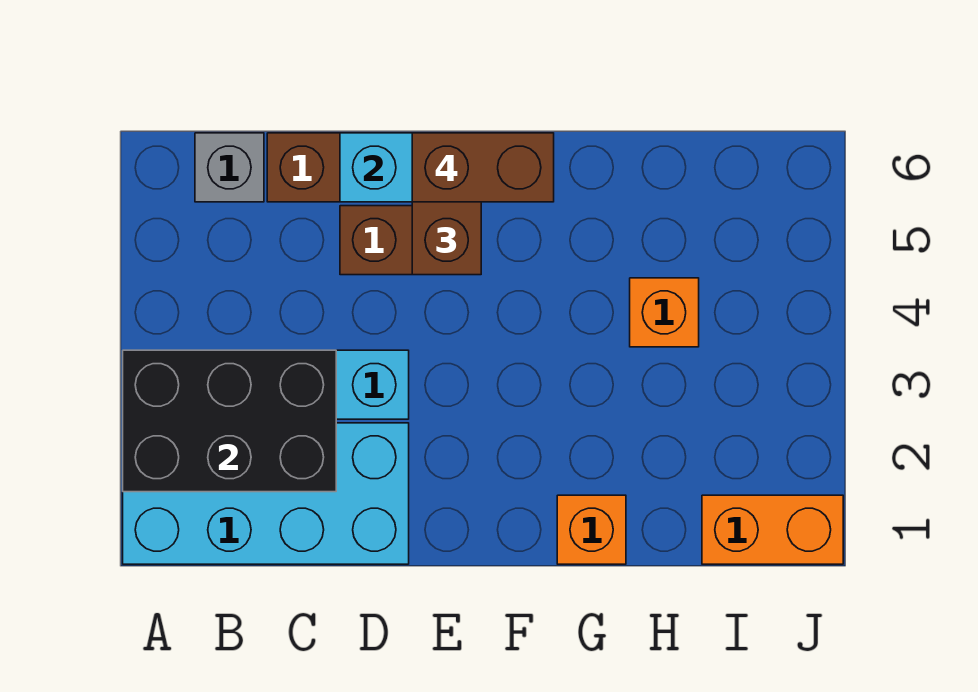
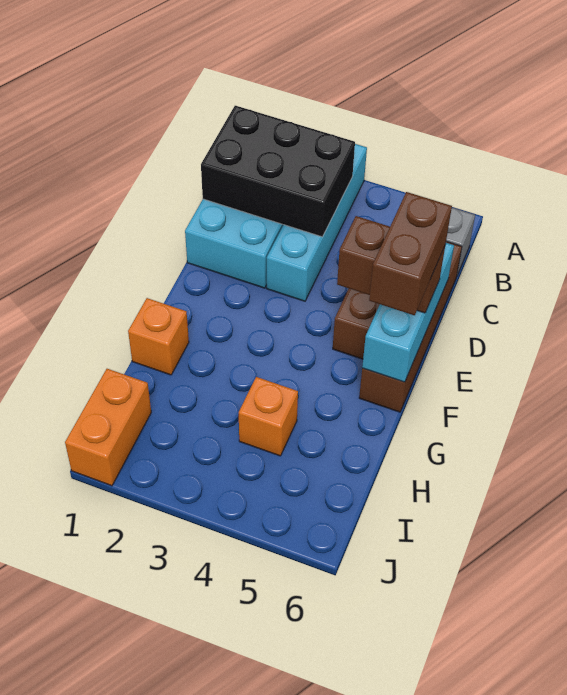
black 2x3 brick [123,350,336,492] -> black 2x3 brick turned to [201,106,355,237]

